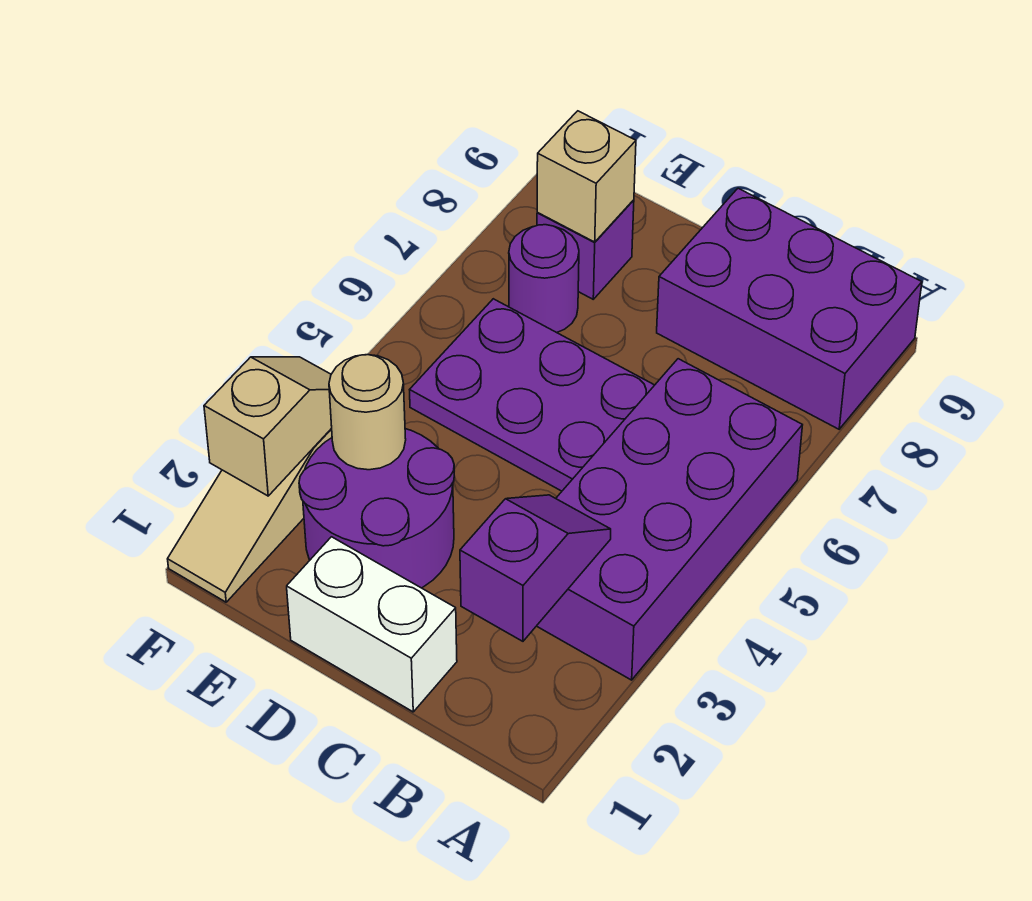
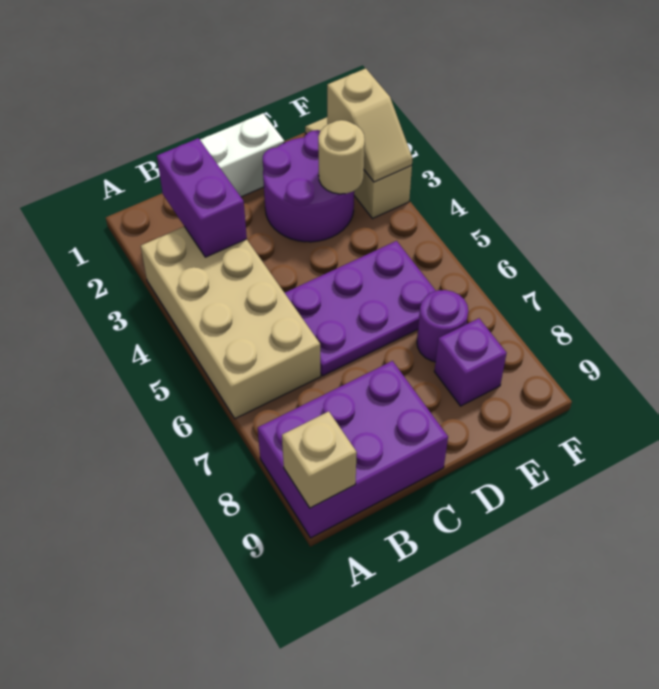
purple 2x4 brick [537,359,802,680] -> tan 2x4 brick [141,226,321,419]
purple 1x2 slope [460,495,611,641] -> purple 1x2 brick [157,138,247,257]
tan 1x1 brick [537,111,636,242] -> tan 1x1 brick moved to [282,411,357,508]

